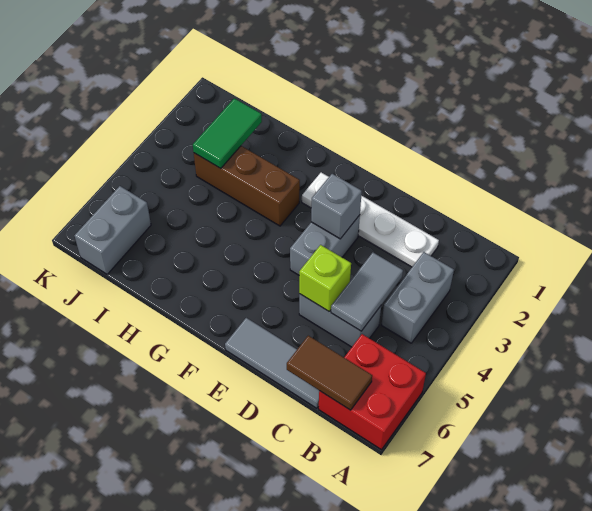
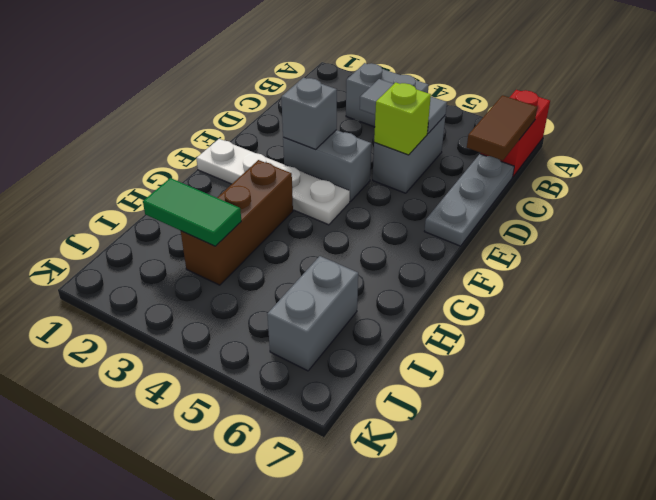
red 2x2 brick [319,334,426,450] -> red 1x2 brick [480,90,550,177]
white 1x4 plate [302,172,439,267] -> white 1x4 plate turned to [196,139,350,225]
grey 1x3 tile [225,318,319,408] -> grey 1x3 plate [424,154,514,246]
grey 1x2 brick [75,186,151,274] -> grey 1x2 brick turned to [267,256,358,371]

